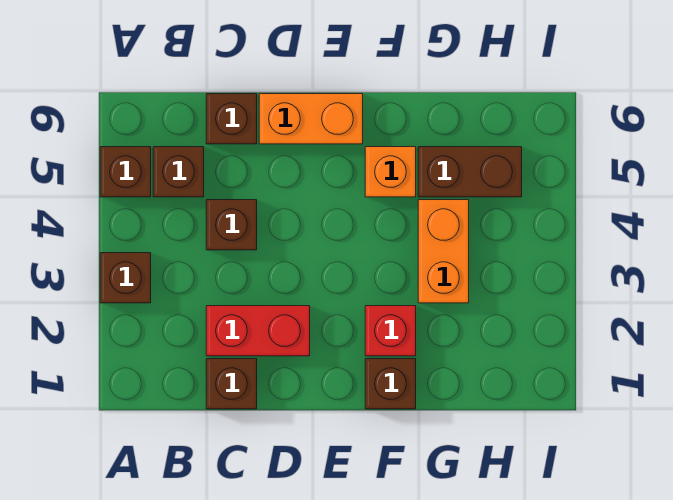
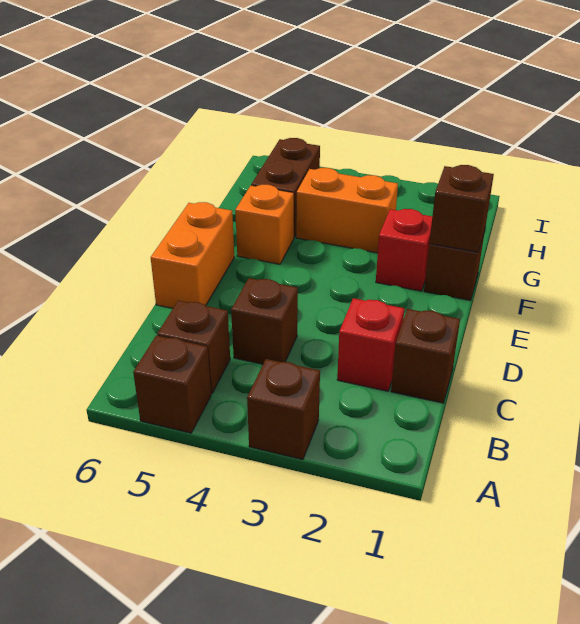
red 1x2 brick [206,306,310,356] -> red 1x1 brick [337,298,405,391]
brown 1x1 brick [206,94,257,144] -> brown 1x1 brick moved to [429,165,494,252]

